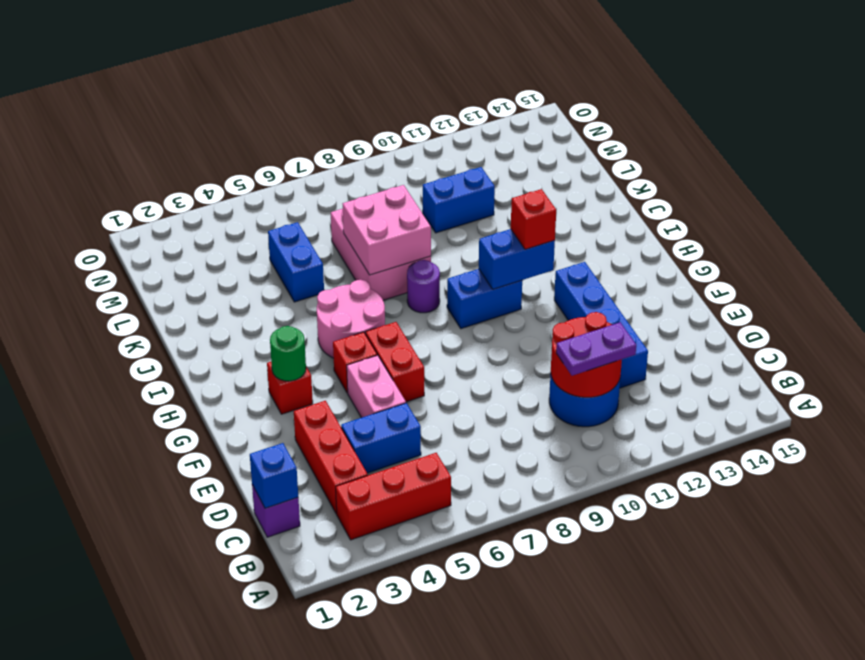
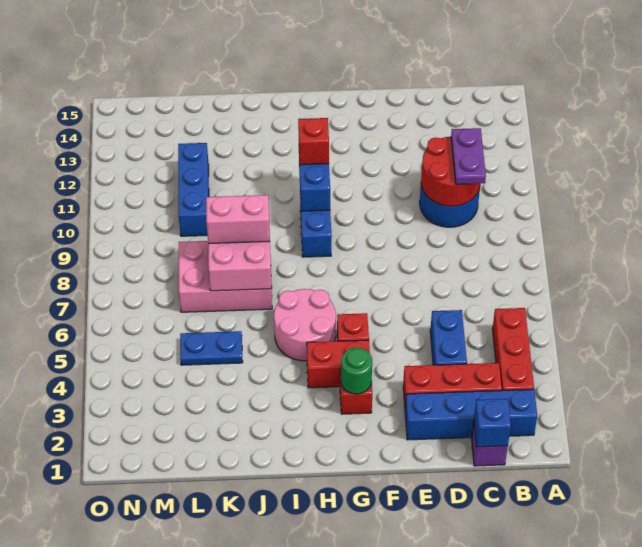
blue 1x4 brick [554,262,648,388] -> blue 1x4 brick moved to [405,389,537,440]
pink 1x2 brick [347,355,406,418] -> pink 1x2 brick moved to [206,195,270,244]
red 1x2 brick [366,322,424,402] -> red 1x2 brick moved to [307,340,370,388]
purple 1x1 round brick [407,260,440,313] -> none
blue 1x2 brick [268,222,324,302] -> blue 1x2 plate [180,331,243,365]
blue 1x2 brick [423,167,495,233] -> blue 1x3 brick [178,143,209,236]

